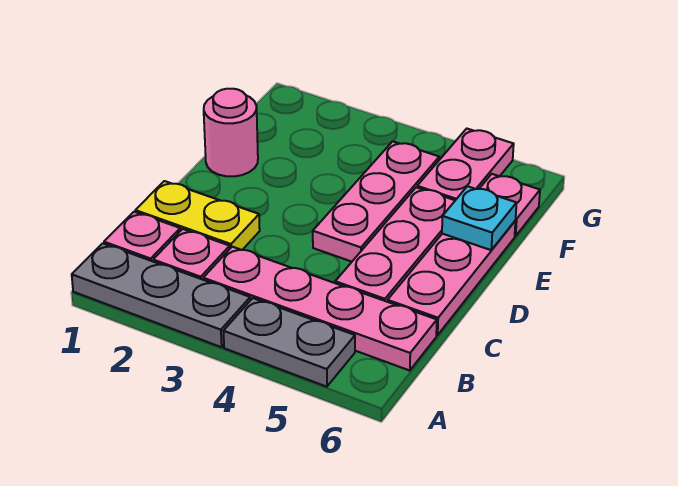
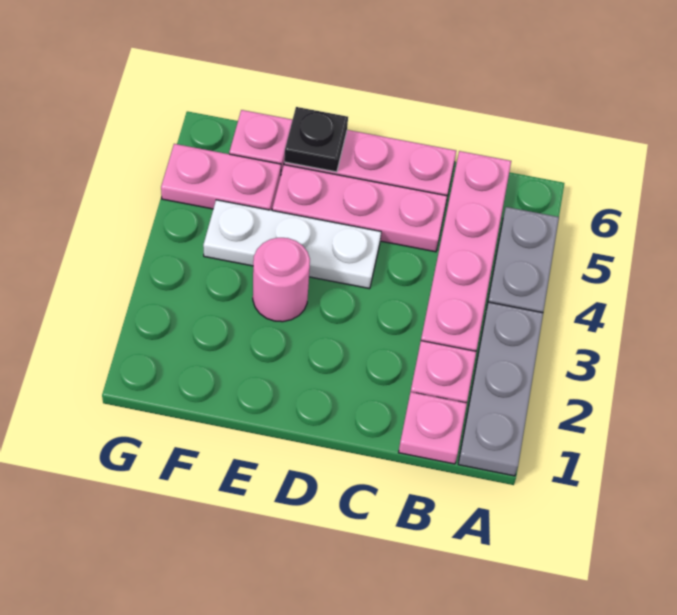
yellow 1x2 plate [135,181,260,250] -> none
pink 1x3 plate [313,141,439,262] -> white 1x3 plate [203,200,381,289]
pink 1x1 round brick [204,89,258,176] -> pink 1x1 round brick moved to [253,238,310,322]
cyan 1x1 plate [442,186,517,250] -> black 1x1 plate [284,107,348,172]

